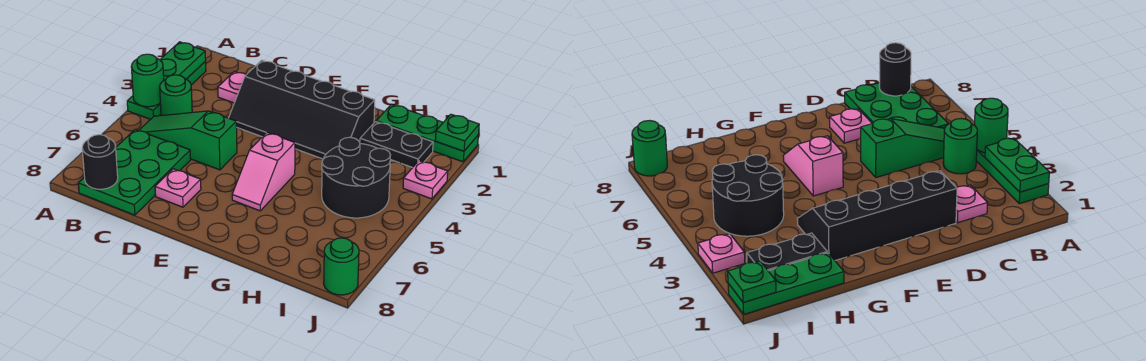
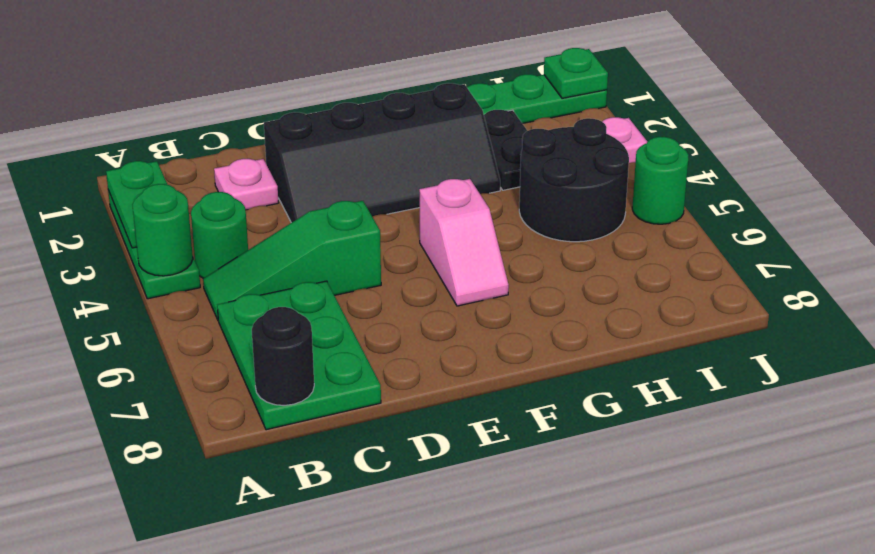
pink 1x1 plate [155,169,201,207] -> none
black 1x2 plate [360,122,433,168] -> black 1x2 plate turned to [484,110,527,190]
green 1x1 round brick [324,238,359,295] -> green 1x1 round brick moved to [632,137,689,224]

